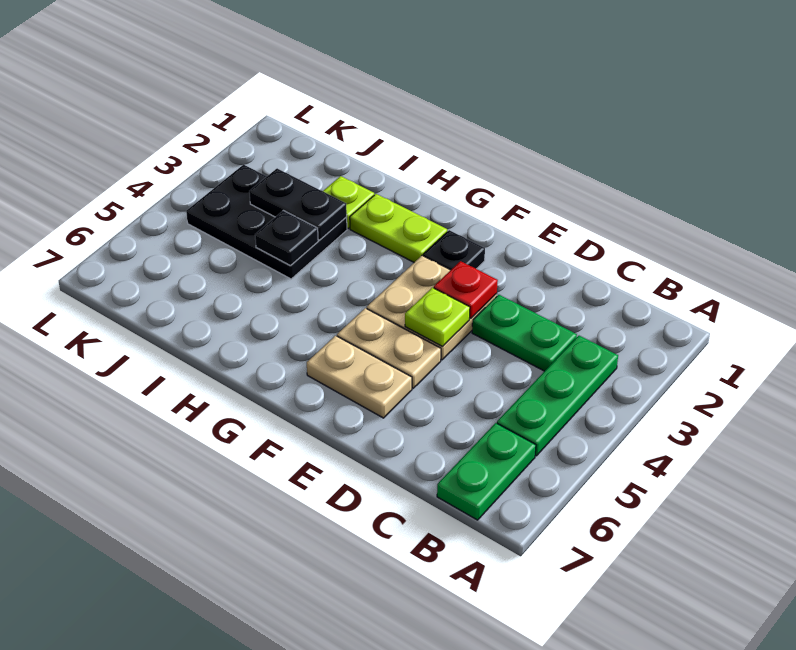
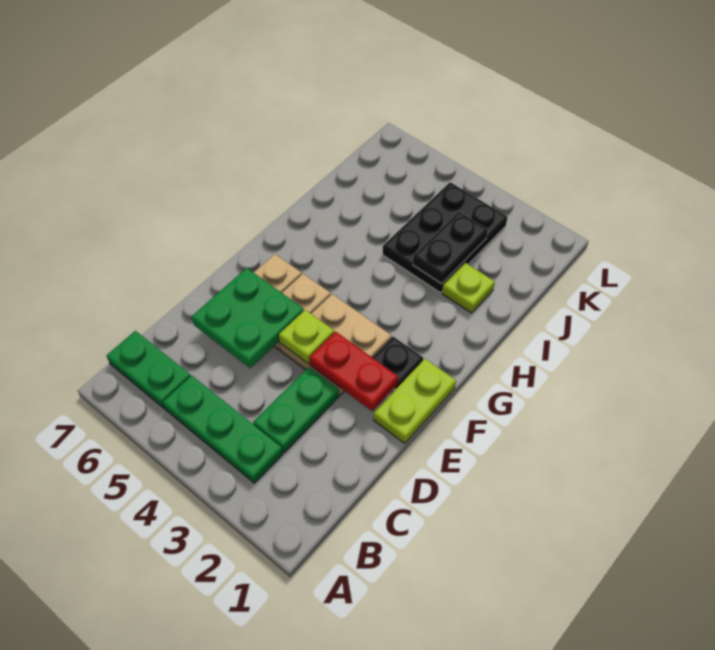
none -> green 2x2 plate [192,268,304,368]
red 1x1 plate [434,261,498,318] -> red 1x2 plate [310,332,398,411]
lime 1x2 plate [350,194,447,262] -> lime 1x2 plate moved to [374,359,456,444]
black 1x1 plate [255,210,318,266] -> none

